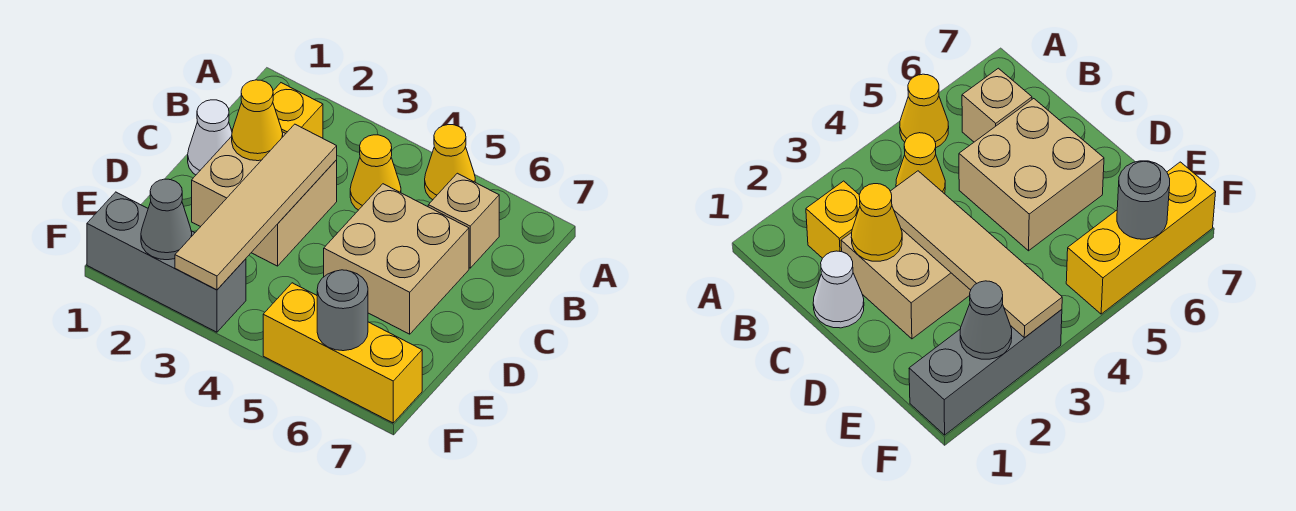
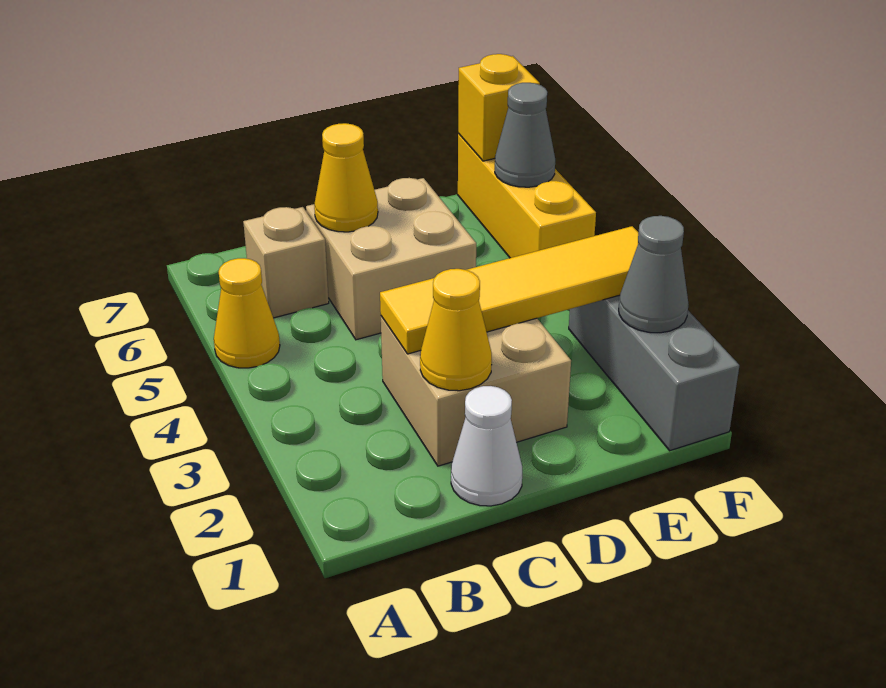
yellow 1x1 brick [273,83,323,138] -> yellow 1x1 brick moved to [458,54,540,161]
yellow 1x1 cone [350,135,401,210] -> yellow 1x1 cone moved to [314,123,378,232]
tan 1x4 tile [175,124,337,290] -> yellow 1x4 tile [380,226,638,354]
grey 1x1 round brick [317,270,368,351] -> grey 1x1 cone [495,83,555,187]

